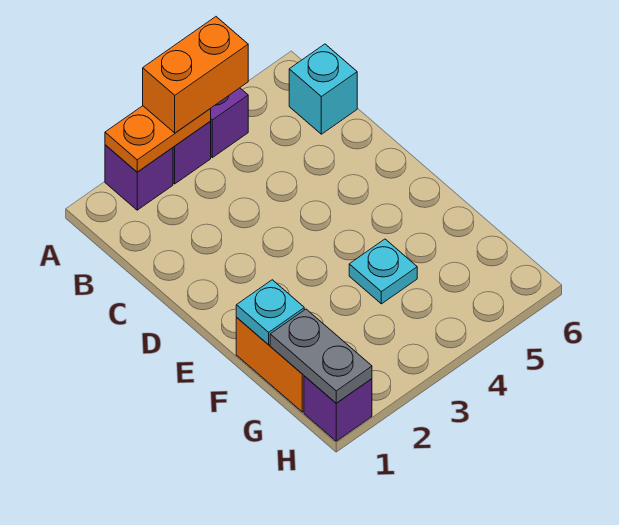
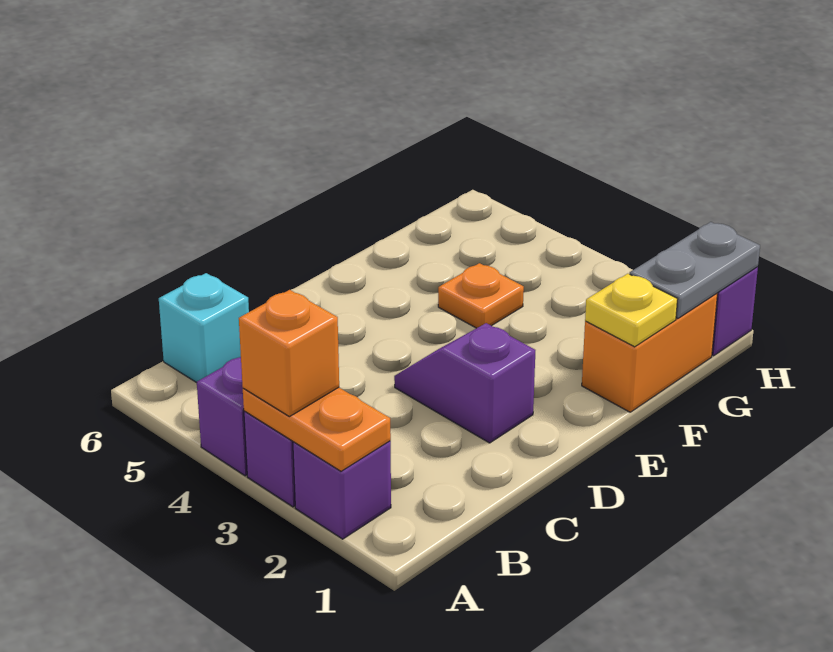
orange 1x2 brick [143,17,248,133] -> orange 1x1 brick [239,290,339,417]
none -> purple 1x2 slope [394,323,535,443]
cyan 1x1 plate [236,280,304,345] -> yellow 1x1 plate [585,274,678,347]
cyan 1x1 plate [349,239,417,304] -> orange 1x1 plate [438,263,524,328]

